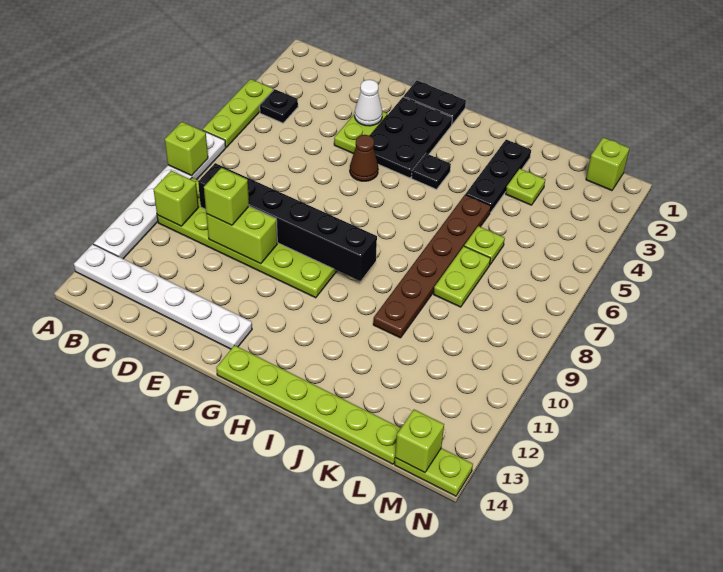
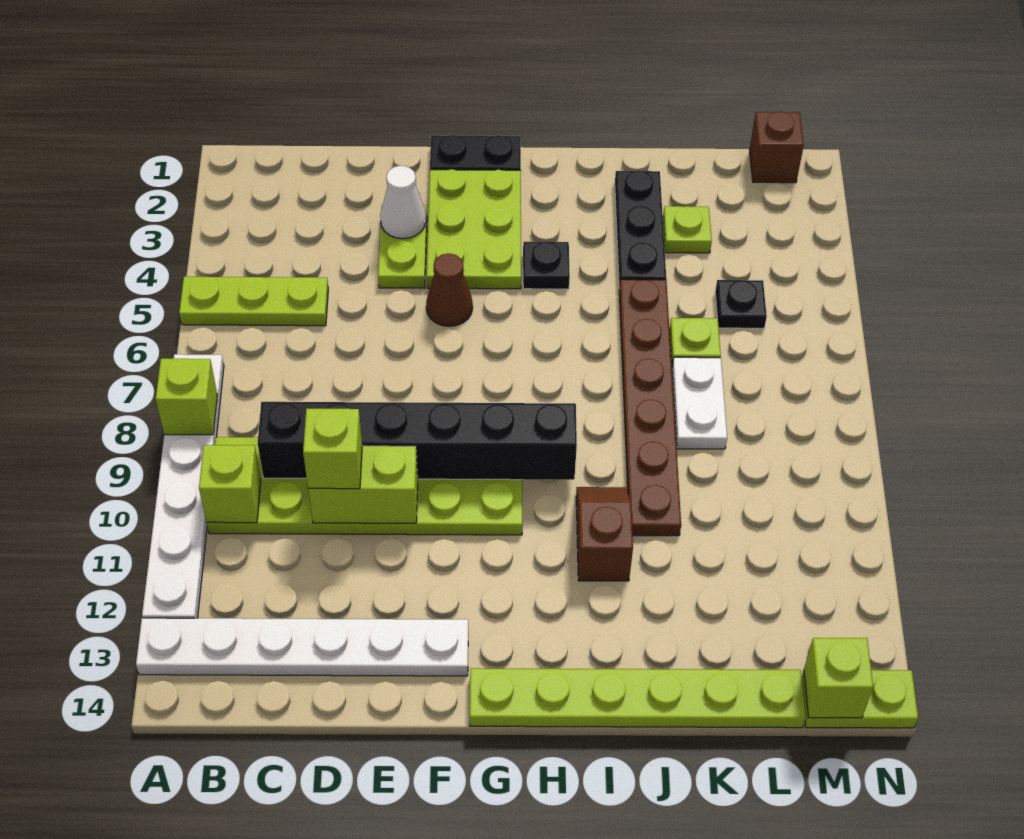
lime 1x3 plate [202,79,273,147] -> lime 1x3 plate turned to [179,277,328,326]
black 1x1 plate [260,89,298,123] -> black 1x1 plate moved to [715,280,767,328]
black 2x3 plate [370,97,452,178] -> lime 2x3 plate [427,169,521,289]
none -> brown 1x2 slope [576,487,633,581]
lime 1x2 plate [434,246,490,307] -> white 1x2 plate [672,357,727,449]
lime 1x1 brick [586,137,629,191] -> brown 1x1 brick [750,111,804,183]

